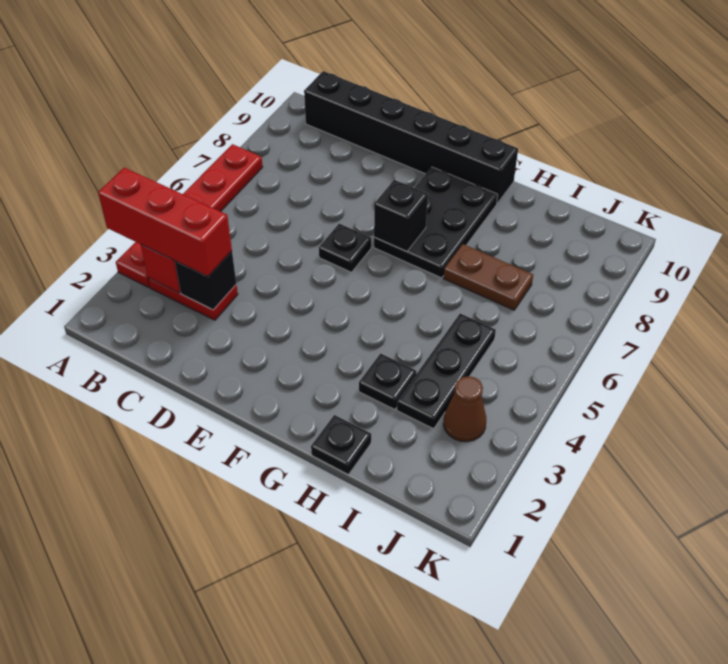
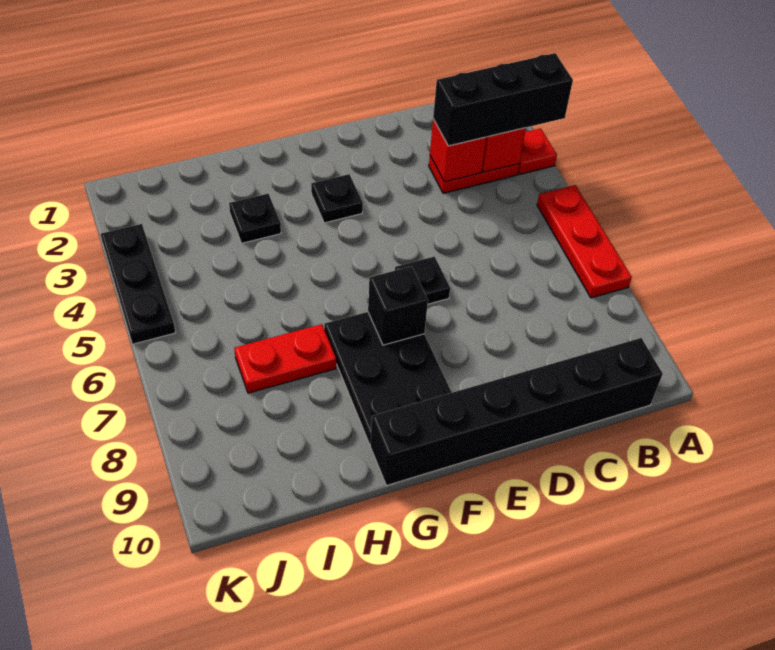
red 1x3 brick [98,168,232,277] -> black 1x3 brick [433,53,573,146]
black 1x1 brick [175,251,236,310] -> red 1x1 brick [430,119,486,182]
black 1x1 plate [311,415,371,475] -> black 1x1 plate moved to [311,174,363,223]
brown 1x2 plate [443,244,533,310] -> red 1x2 plate [234,324,336,393]
black 1x3 plate [397,313,496,429] -> black 1x3 plate moved to [101,224,175,344]
brown 1x1 cone [443,376,486,442] -> none

